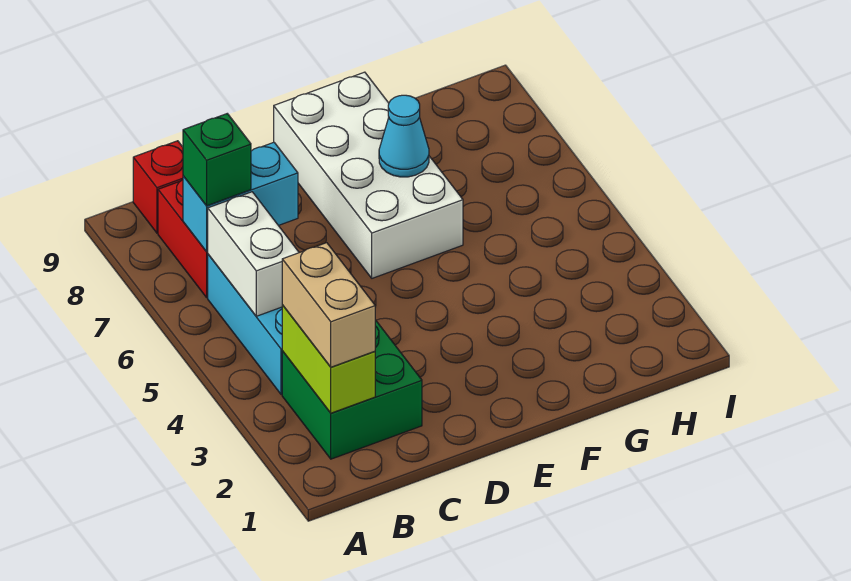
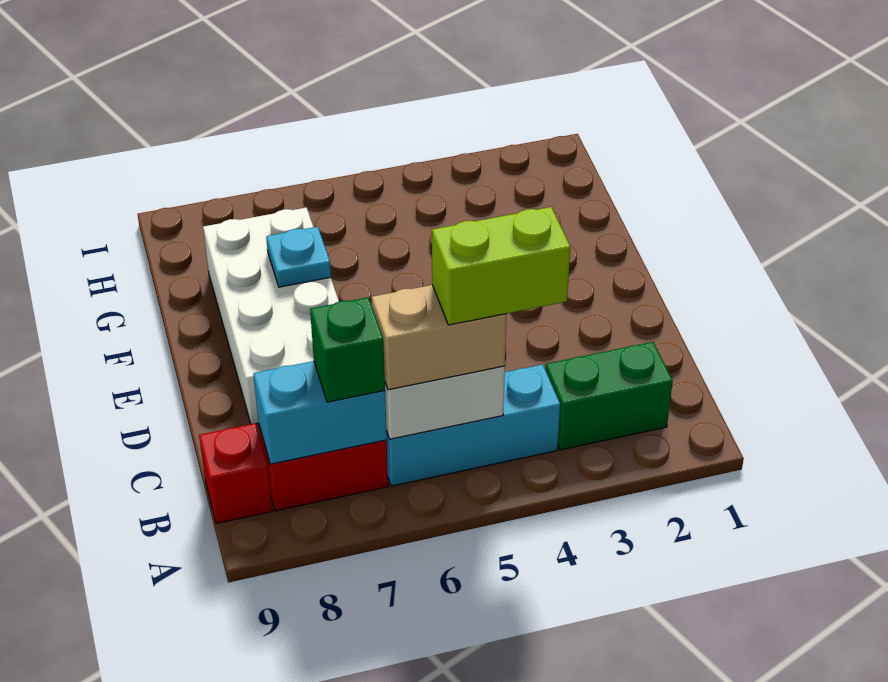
green 2x2 brick [282,320,422,459] -> green 1x2 brick [545,342,673,450]
lime 1x2 brick [282,305,375,413] -> lime 1x2 brick moved to [432,207,571,325]
tan 1x2 brick [282,243,375,367] -> tan 1x2 brick moved to [372,285,507,390]
cyan 1x2 brick [183,142,298,252] -> cyan 1x2 brick turned to [253,361,387,464]
white 2x4 brick [274,72,463,278] -> white 2x4 brick turned to [203,207,339,424]
cyan 1x1 cone [379,95,429,177] -> cyan 1x1 plate [266,227,331,287]

